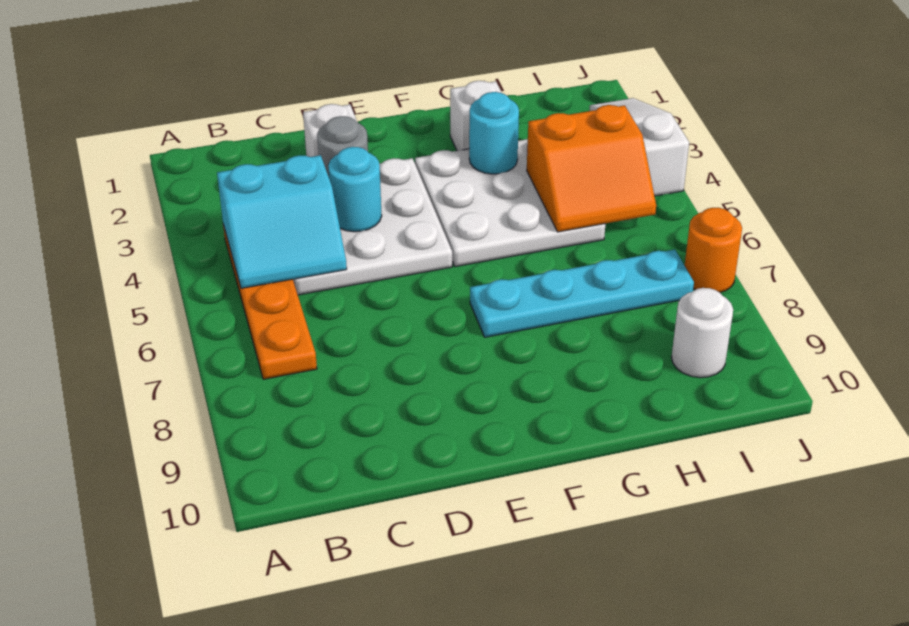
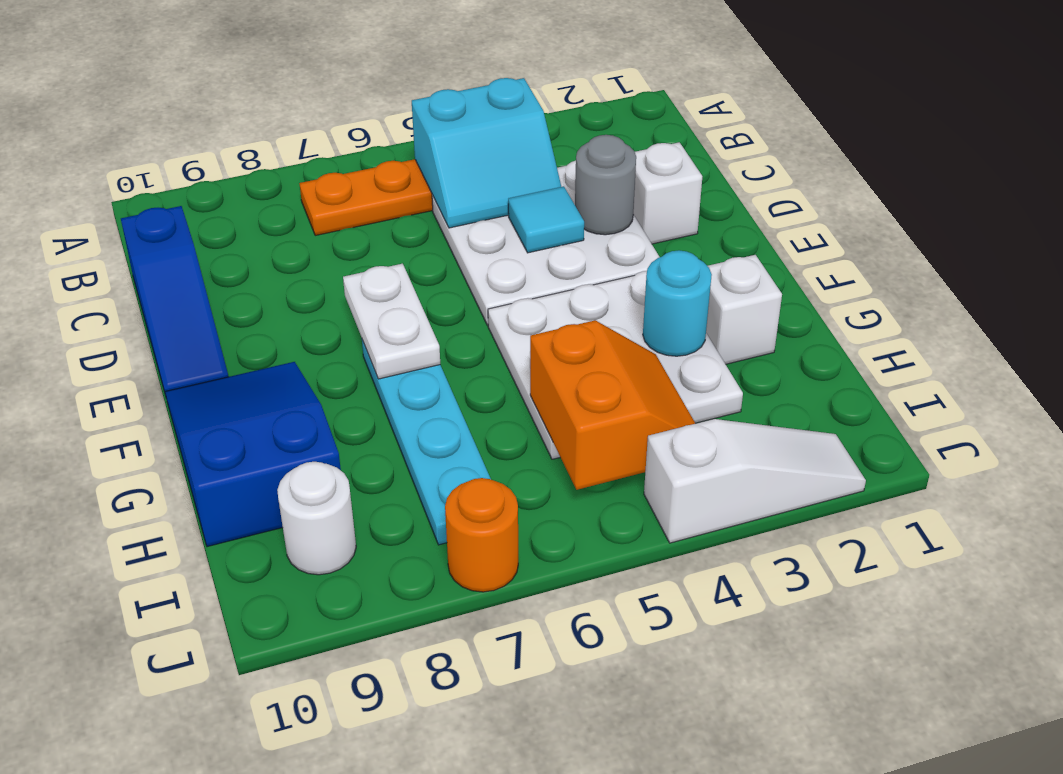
cyan 2x2 slope [217,155,347,288] -> cyan 2x2 slope turned to [412,78,561,228]
none -> blue 1x3 slope [121,206,229,395]
cyan 1x1 round brick [328,147,382,232] -> cyan 1x1 tile [508,186,584,253]
none -> white 1x2 plate [343,264,440,379]
none -> blue 2x3 slope [165,362,341,547]
orange 2x2 slope [527,105,656,232] -> orange 2x2 slope turned to [530,320,696,490]

